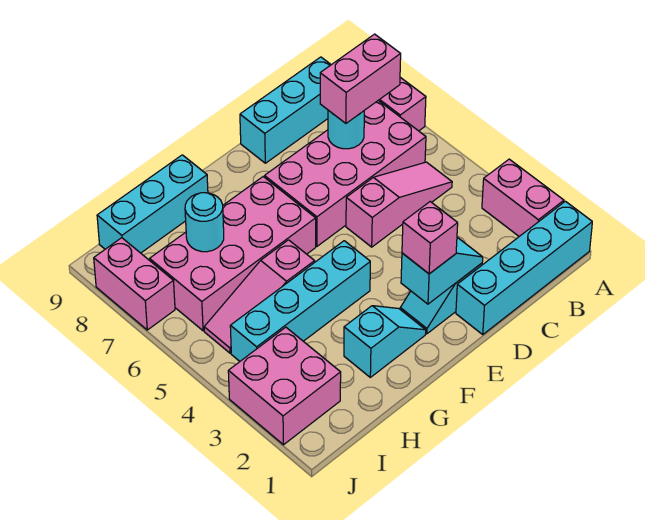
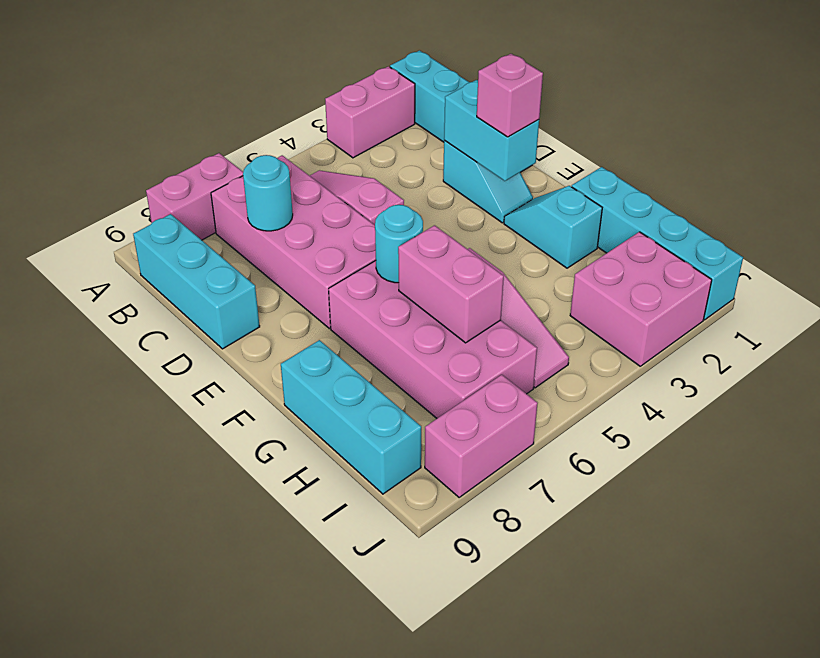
pink 1x2 brick [320,34,401,123] -> pink 1x2 brick moved to [398,225,504,343]
cyan 1x2 slope [401,237,483,304] -> cyan 1x2 brick [444,80,539,181]
cyan 1x4 brick [230,241,370,361] -> cyan 1x4 brick moved to [572,167,743,320]
cyan 1x1 round brick [185,193,224,252] -> cyan 1x1 round brick moved to [375,205,423,283]

